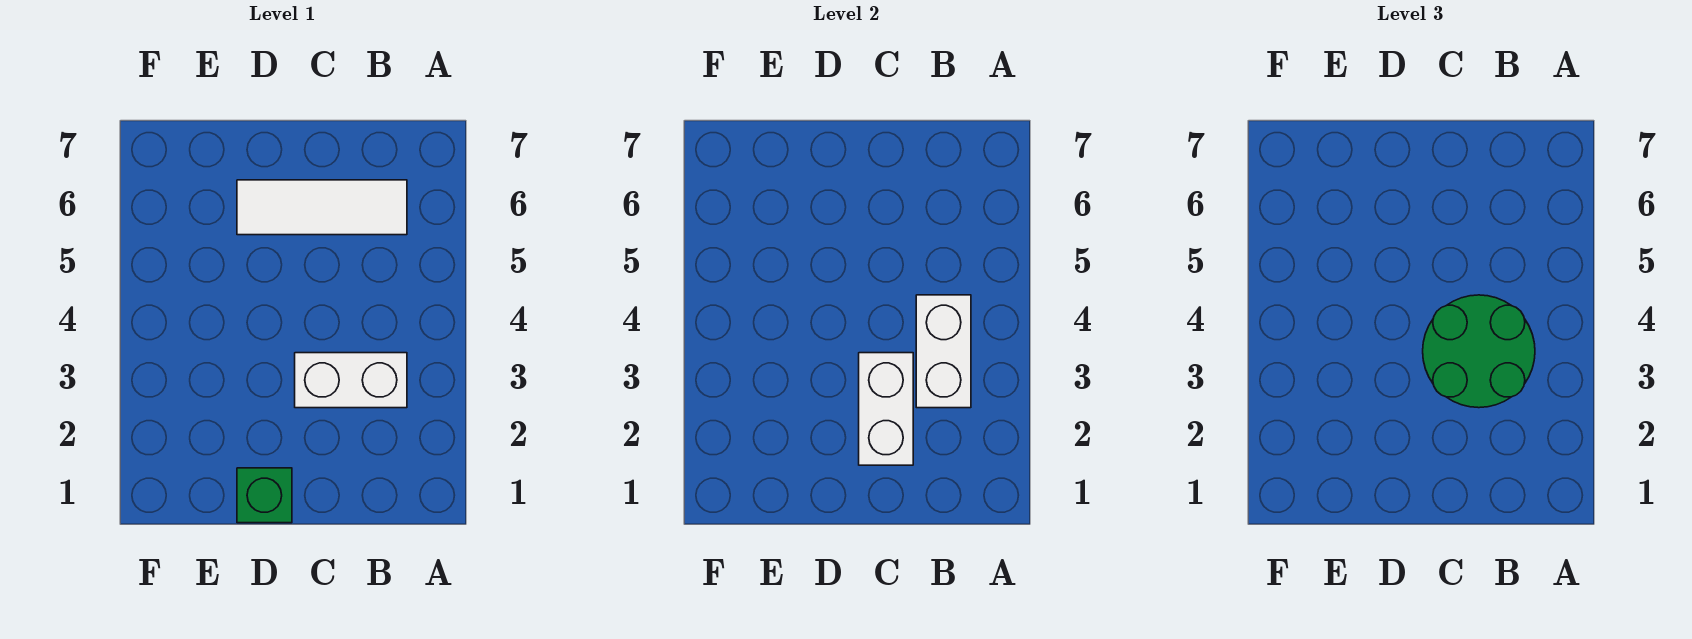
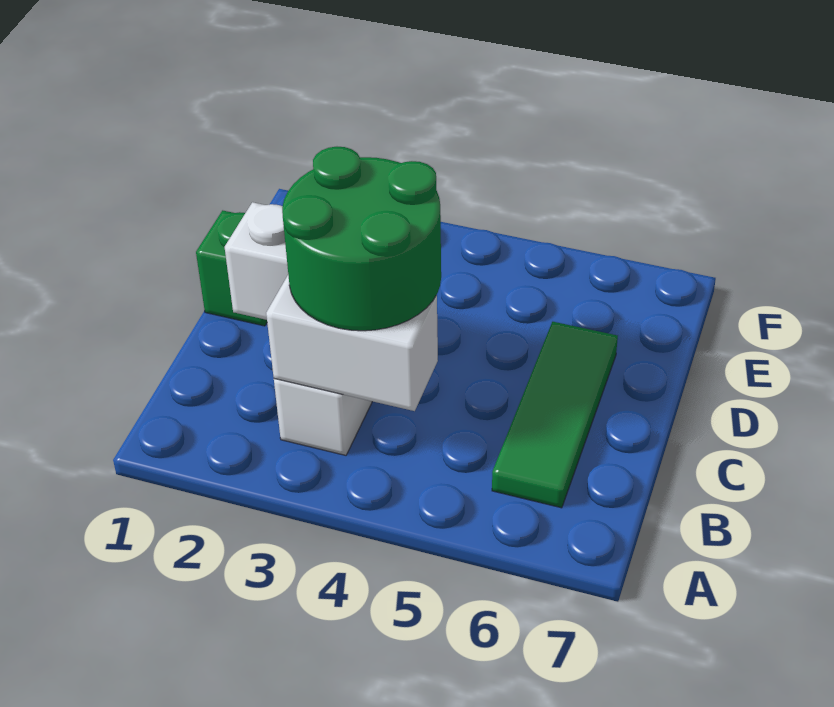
white 1x3 tile [237,180,407,235] -> green 1x3 tile [492,322,618,508]

